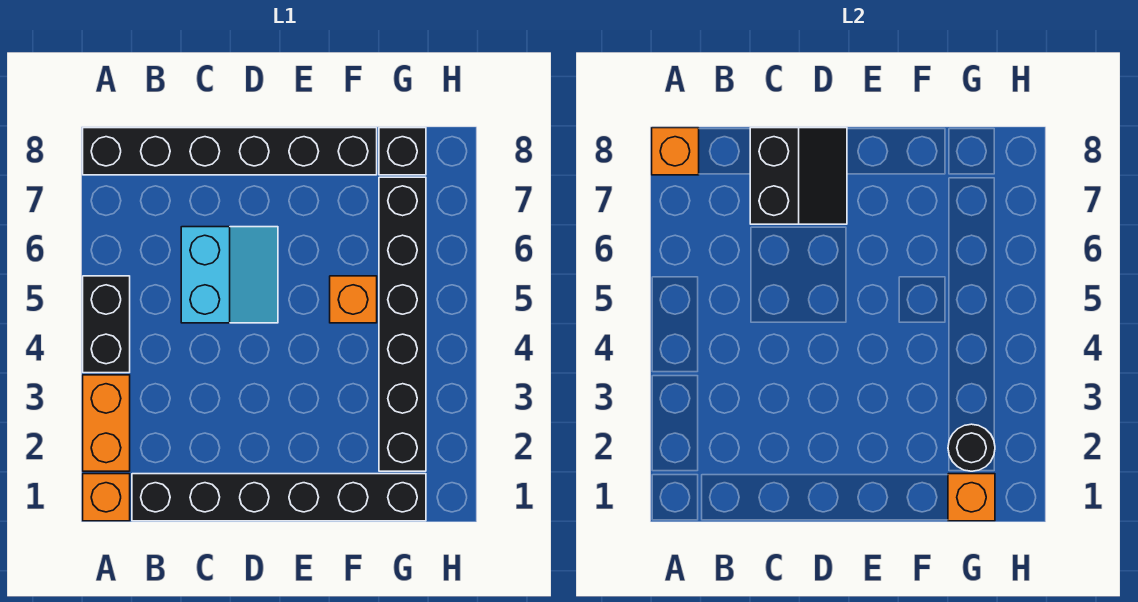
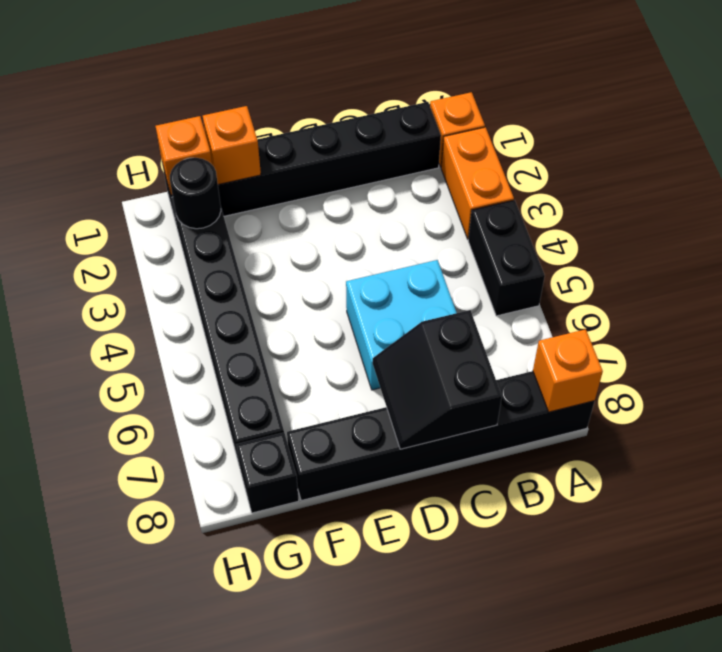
cyan 2x2 slope [181,227,278,323] -> cyan 2x2 brick [346,260,457,390]
orange 1x1 brick [330,276,377,323] -> orange 1x1 brick moved to [203,106,261,185]

